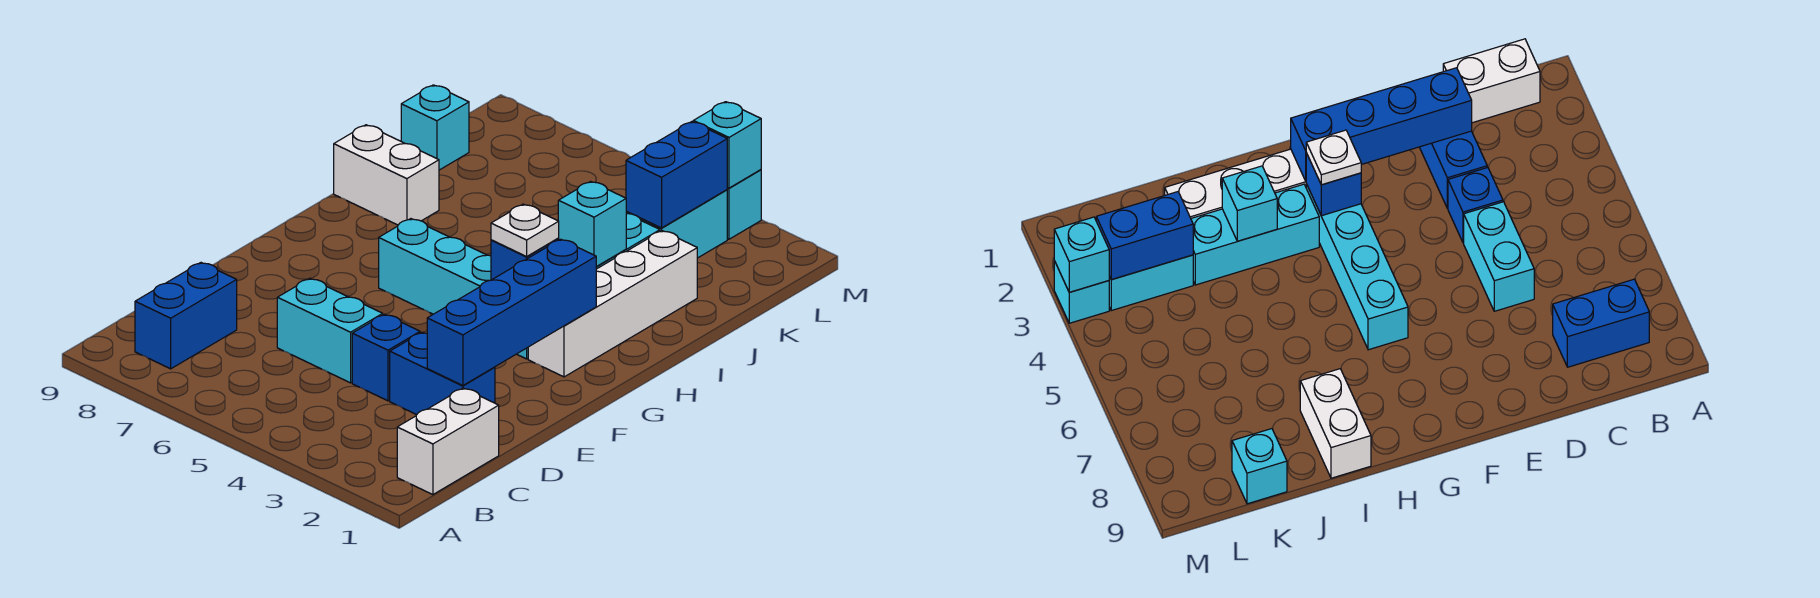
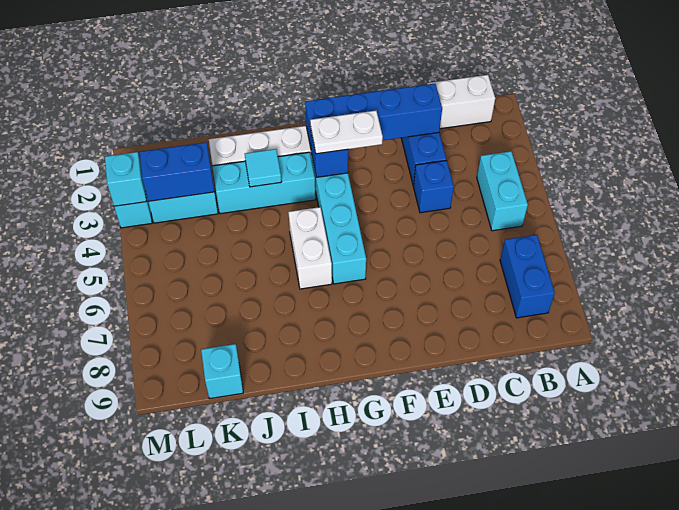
blue 1x2 brick [135,263,237,369] -> blue 1x2 brick turned to [500,235,555,318]
cyan 1x2 brick [277,278,383,383] -> cyan 1x2 brick moved to [477,151,528,231]
white 1x1 plate [491,204,559,256] -> white 1x2 plate [310,111,383,154]
cyan 1x1 brick [558,181,626,267] -> cyan 1x1 tile [245,149,281,187]
white 1x2 brick [334,125,439,225] -> white 1x2 brick moved to [288,207,332,289]

